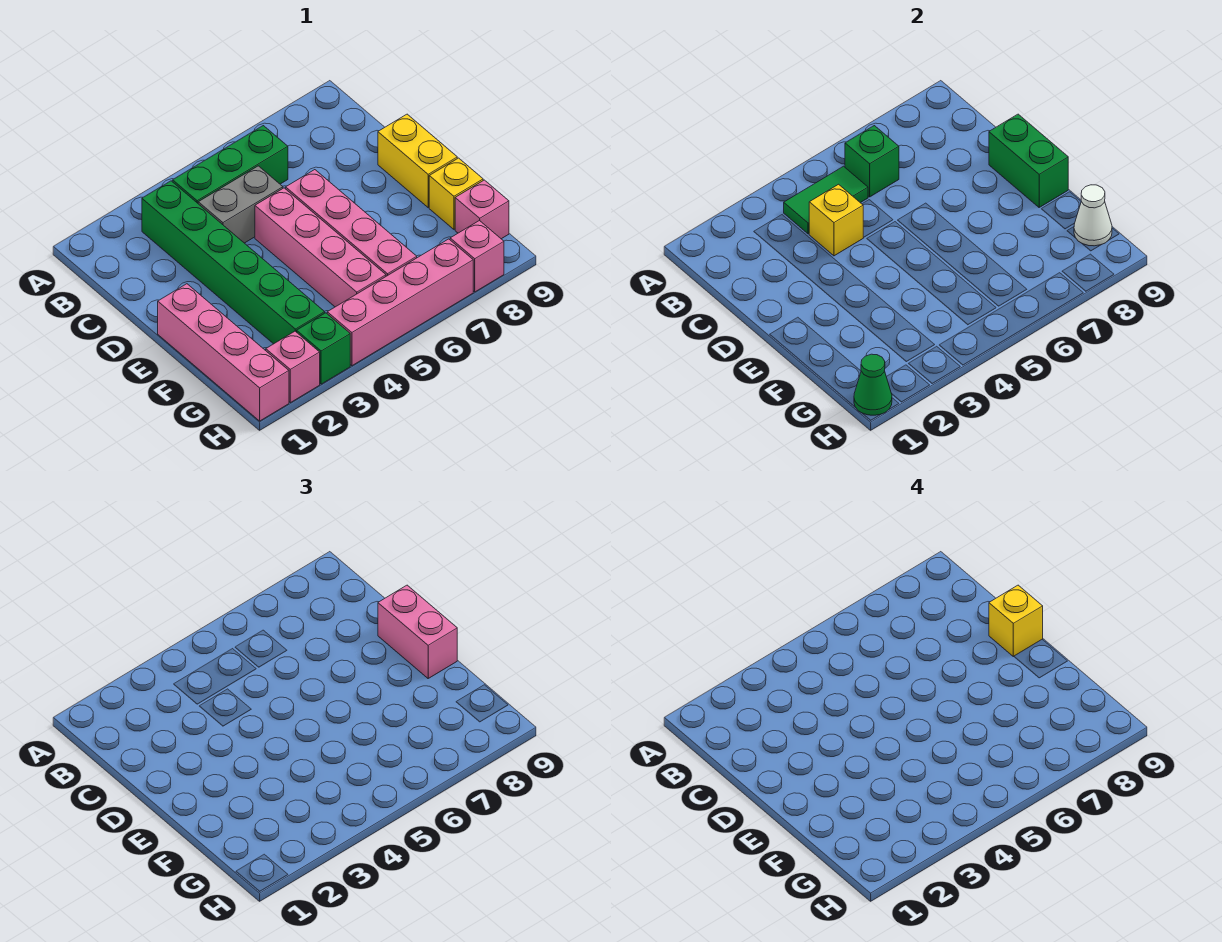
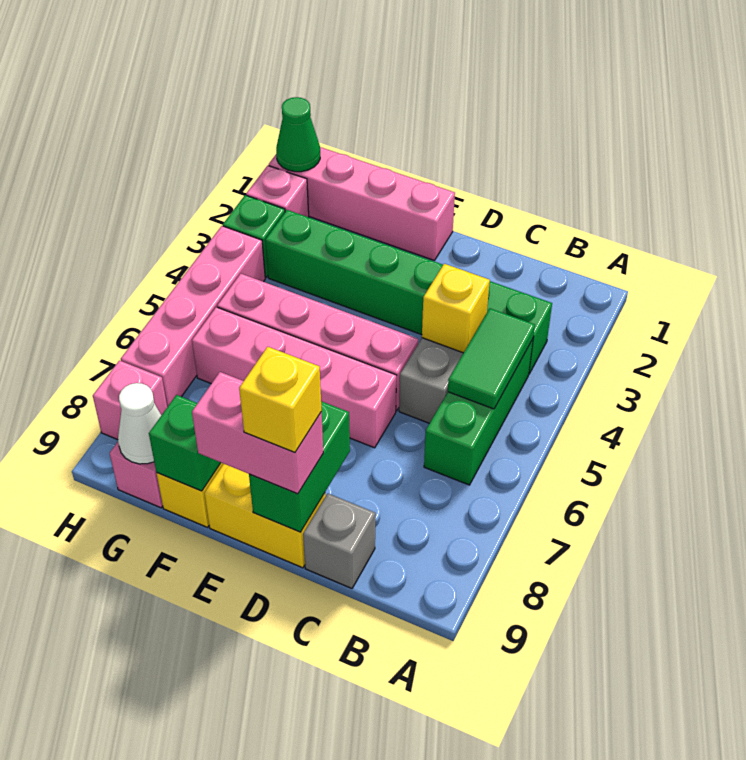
green 1x1 brick [845,126,899,197] -> green 1x1 brick moved to [149,395,221,491]
none -> grey 1x1 brick [303,494,375,588]
green 1x2 brick [989,114,1068,207] -> green 1x2 brick turned to [249,401,350,532]

